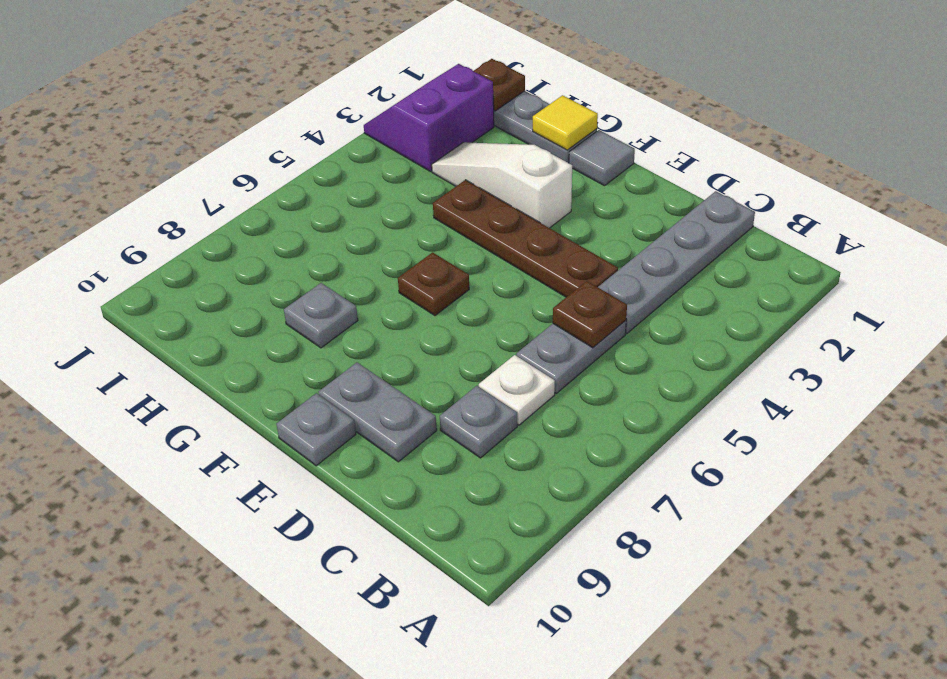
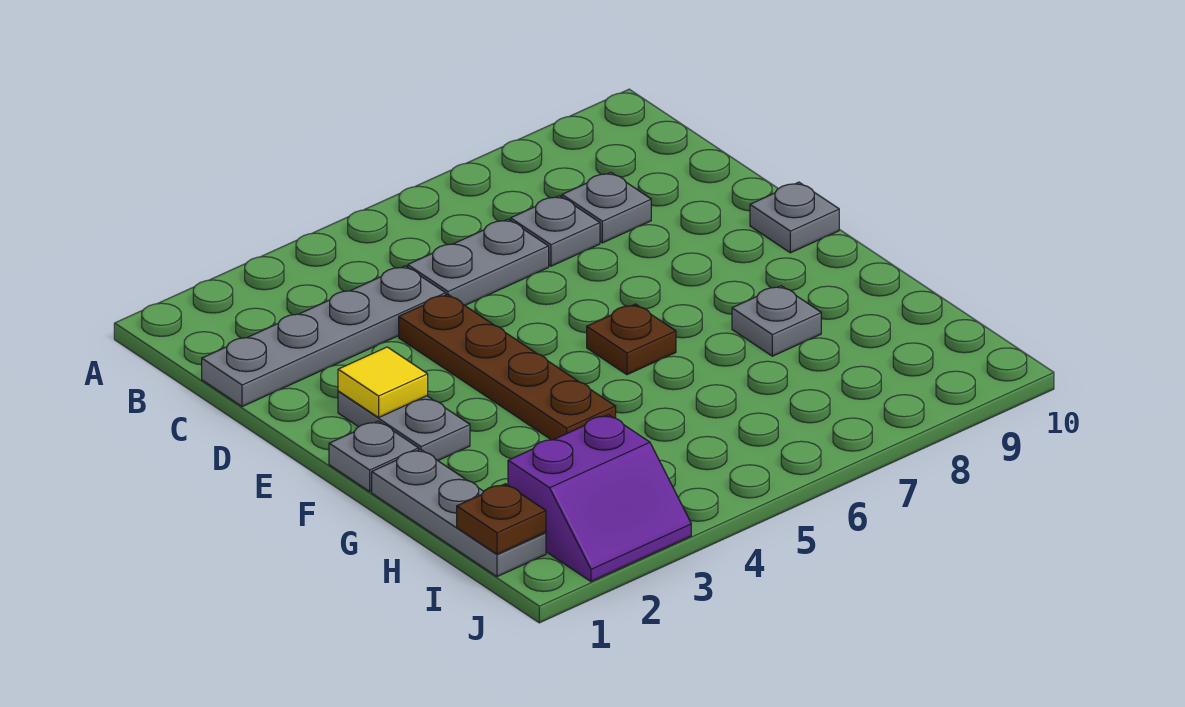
brown 1x1 plate [553,281,627,348] -> none
white 1x1 plate [479,355,555,425] -> grey 1x1 plate [511,196,600,266]
grey 1x2 plate [319,362,437,462] -> grey 1x2 plate moved to [338,391,470,461]
grey 1x1 tile [569,130,635,186] -> grey 1x1 plate [329,421,419,491]
white 1x3 slope [432,142,572,228] -> none
yellow 1x1 tile [533,95,598,150] -> yellow 1x1 tile moved to [338,347,428,417]

